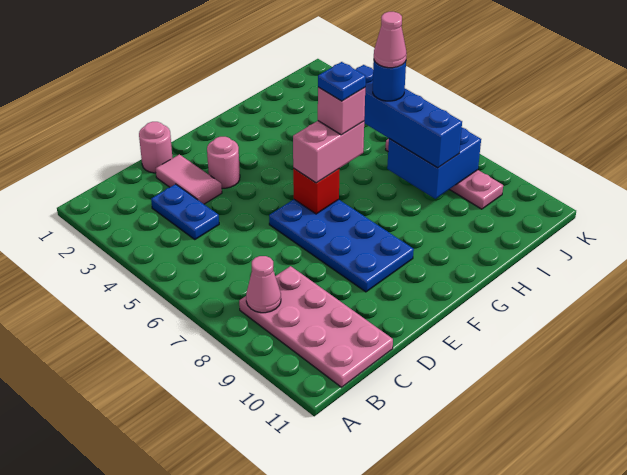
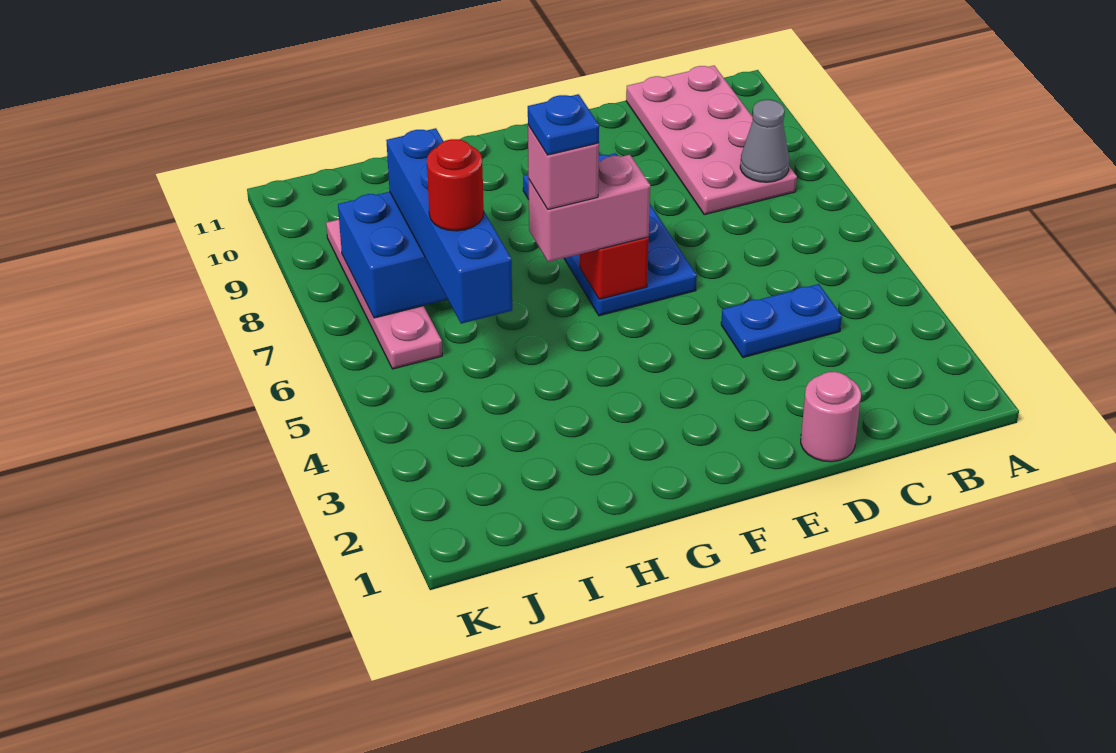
pink 1x1 cone [246,256,281,313] -> grey 1x1 cone [740,100,789,182]
blue 1x2 plate [151,184,219,240] -> blue 1x2 plate turned to [721,284,842,358]
pink 1x2 tile [156,154,222,204] -> none
pink 1x1 round brick [207,137,240,188] -> none
blue 1x1 round brick [373,61,406,101] -> red 1x1 round brick [427,139,484,231]
pink 1x1 cone [374,12,407,68] -> none

